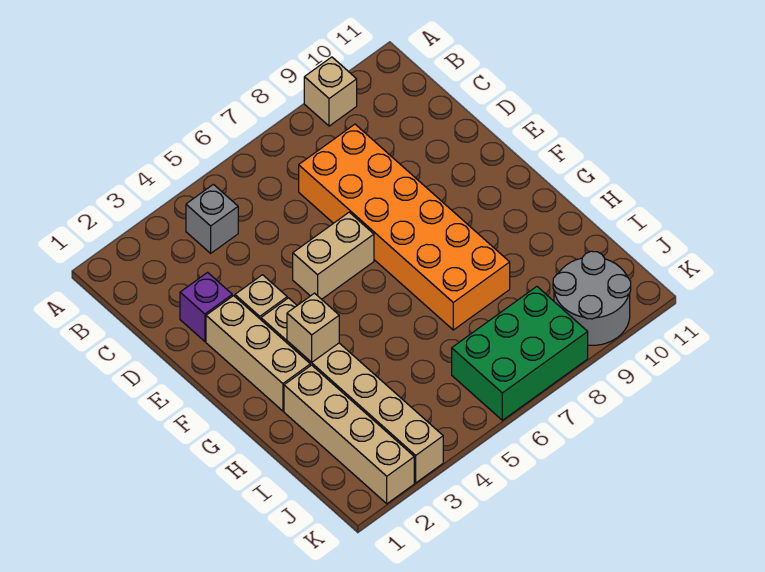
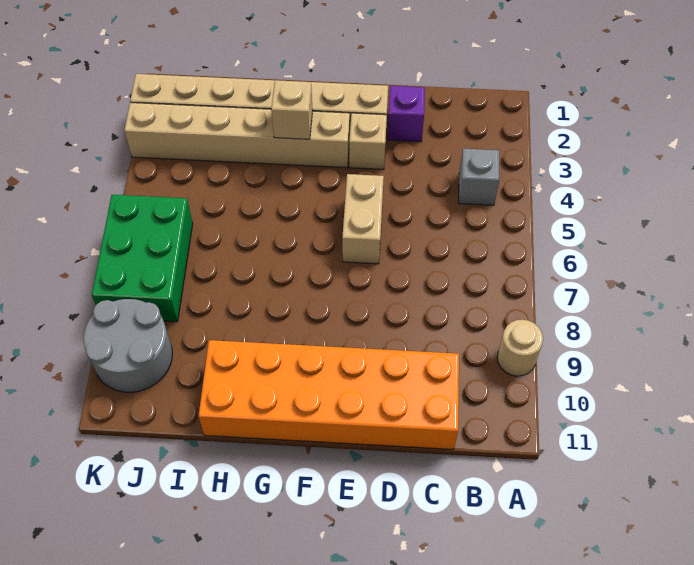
tan 1x1 brick [304,57,357,126] -> tan 1x1 round brick [497,320,543,376]
orange 2x6 brick [299,124,510,330] -> orange 2x6 brick moved to [199,340,459,449]

